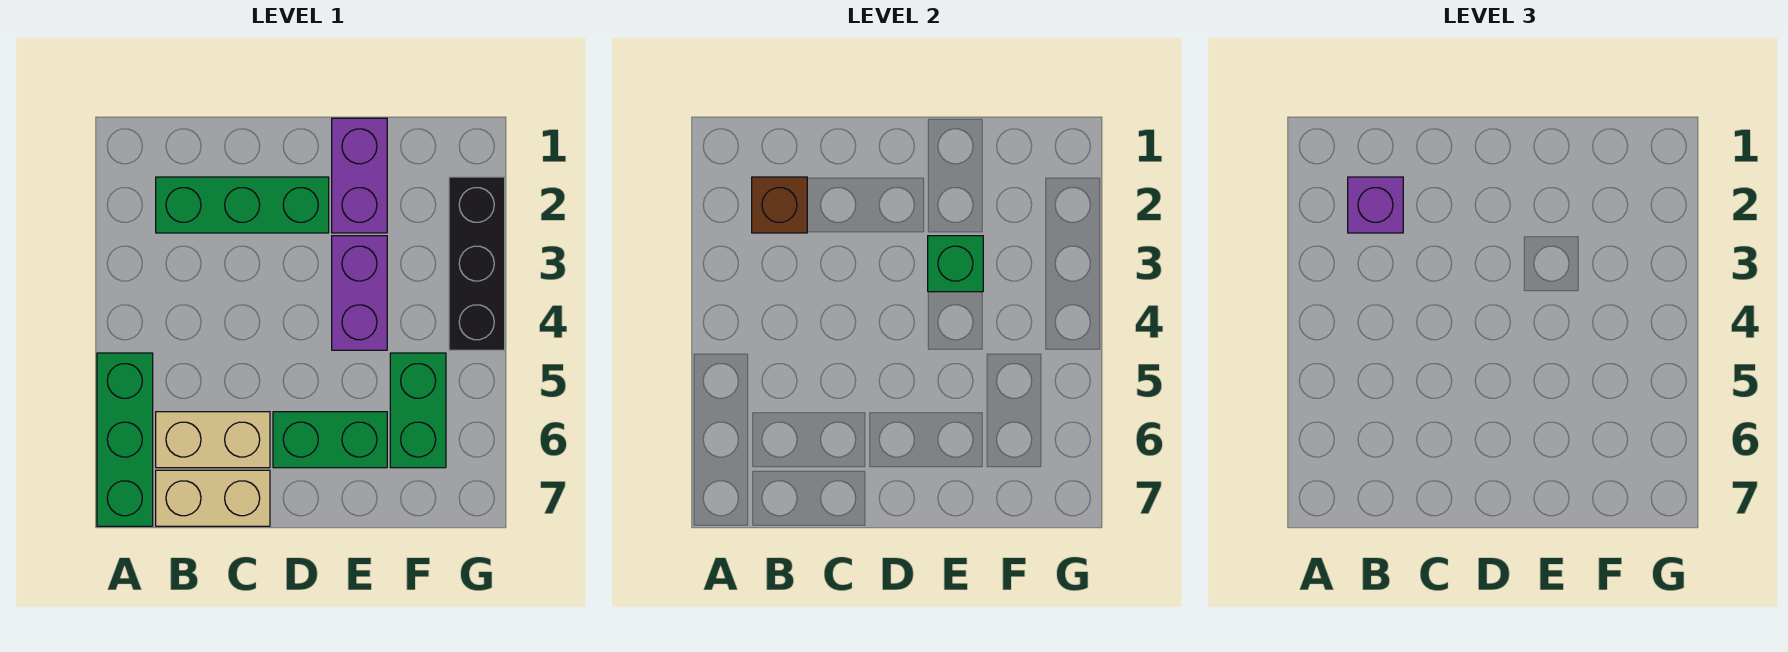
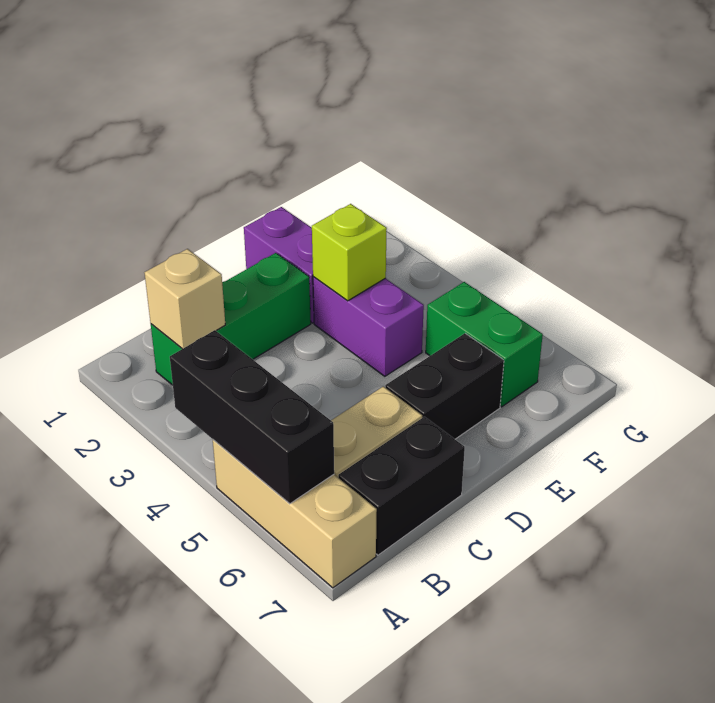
green 1x3 brick [97,353,153,526] -> tan 1x3 brick [213,440,377,588]
brown 1x1 brick [752,177,807,233] -> tan 1x1 brick [145,249,225,349]
purple 1x1 brick [1348,177,1403,233] -> none
tan 1x2 brick [156,470,270,526] -> black 1x2 brick [338,417,465,555]
green 1x2 brick [273,412,387,468] -> black 1x2 brick [385,333,504,439]
green 1x1 brick [928,236,983,292] -> lime 1x1 brick [312,204,387,301]
black 1x3 brick [449,177,505,350] -> black 1x3 brick moved to [170,330,334,504]

